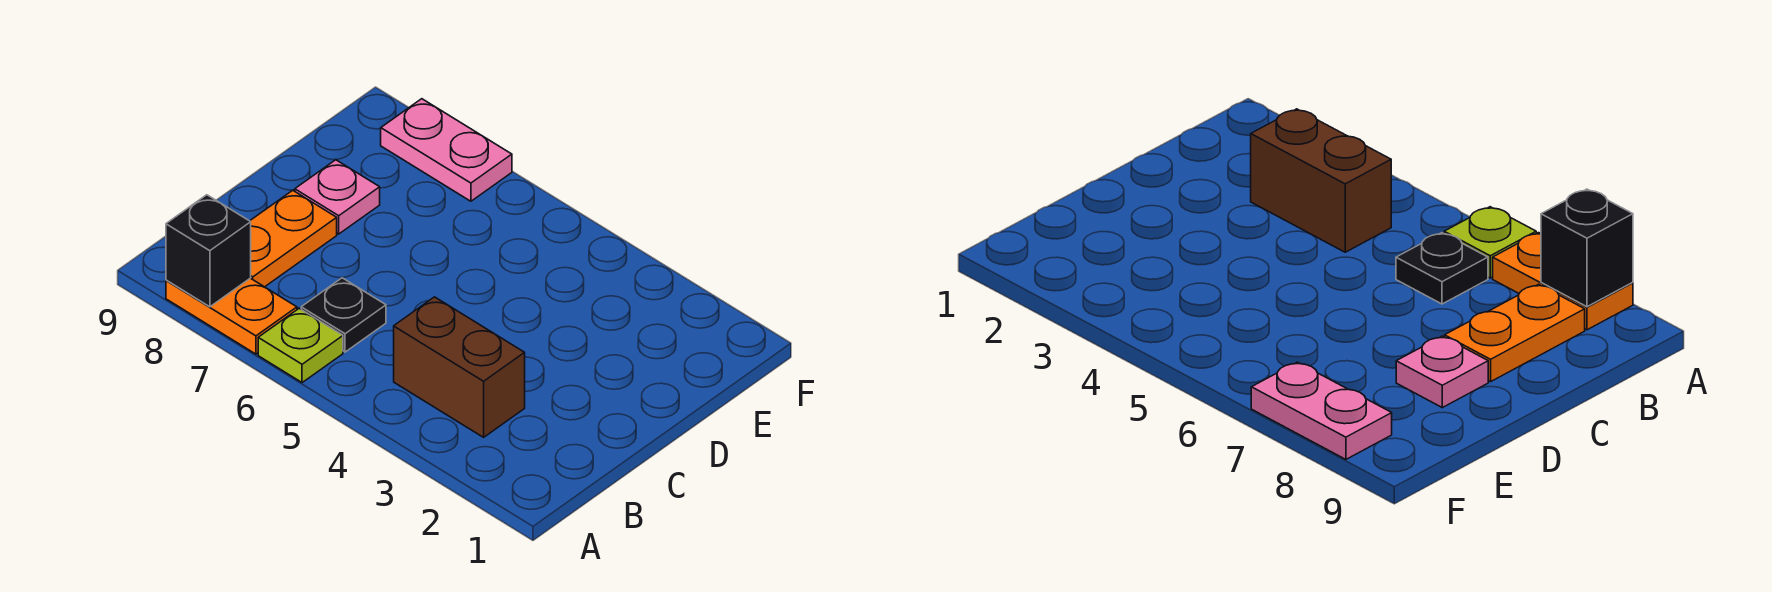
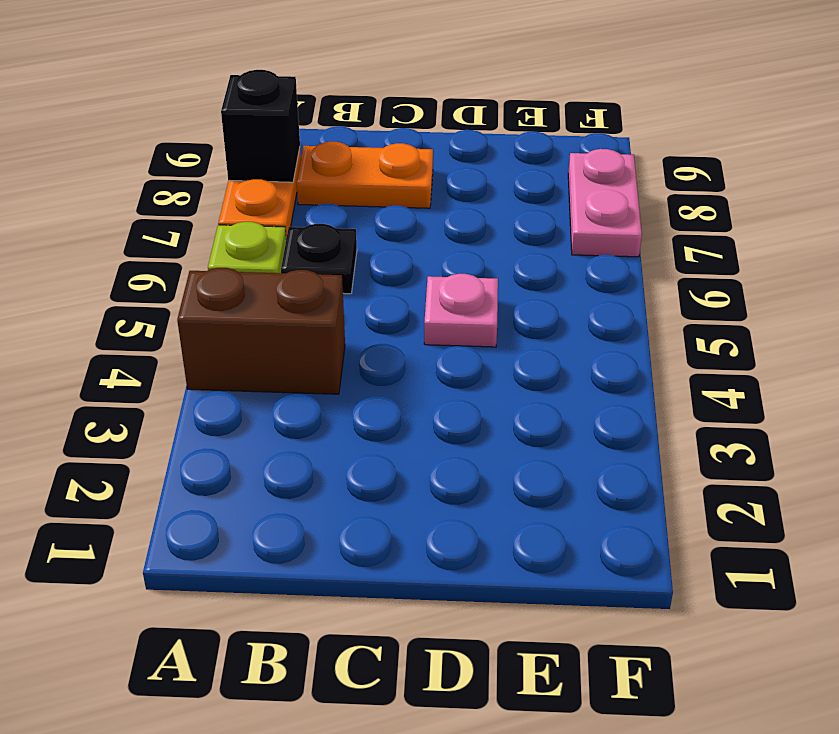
brown 1x2 brick [394,297,525,437] -> brown 1x2 brick turned to [177,268,345,394]
pink 1x1 plate [295,160,380,234] -> pink 1x1 plate moved to [424,274,498,347]

